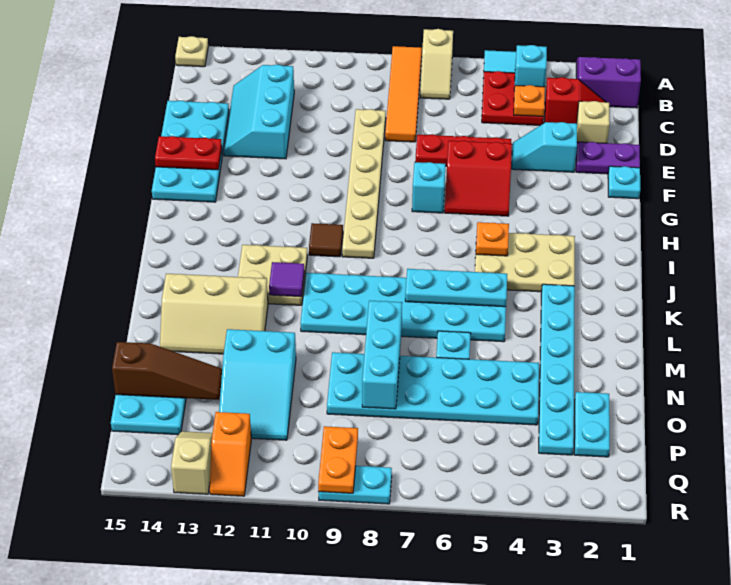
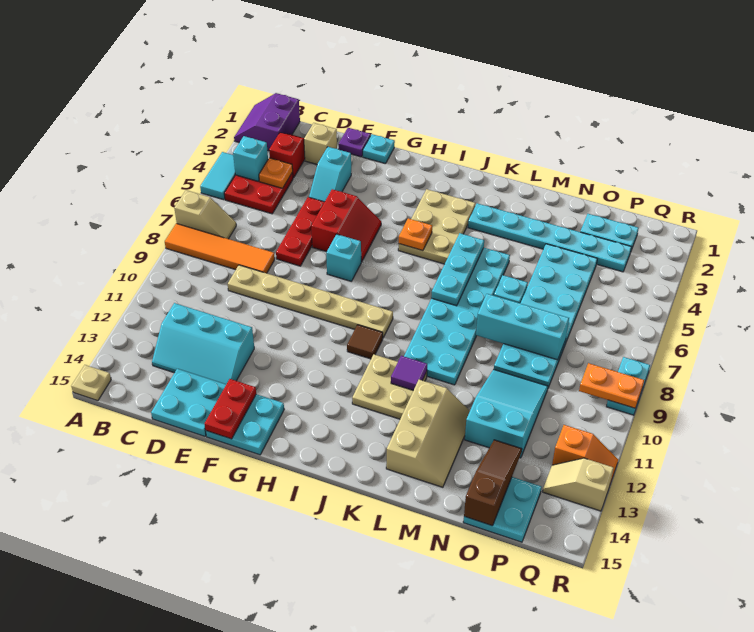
purple 1x2 plate [576,142,640,174] -> purple 1x1 plate [339,128,371,157]
cyan 2x3 slope [219,329,296,440] -> cyan 2x3 slope turned to [465,369,548,458]

